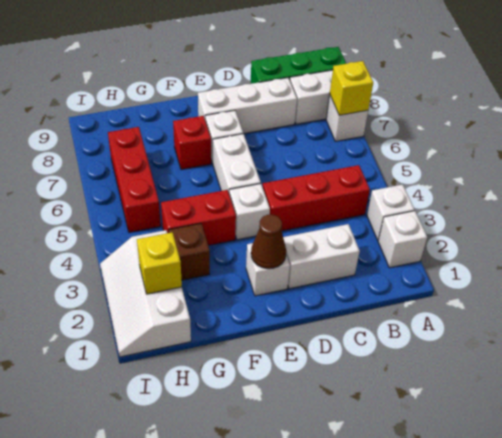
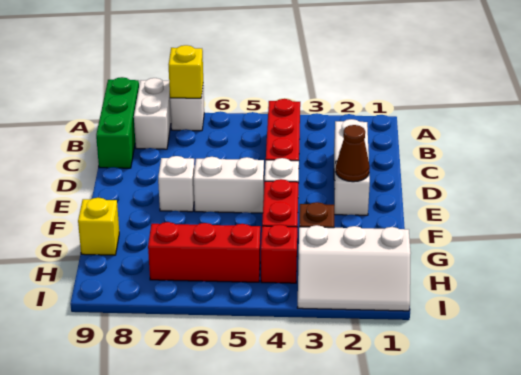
white 1x1 brick [378,211,427,268] -> none
white 1x1 brick [367,185,415,240] -> none
white 1x3 brick [198,78,297,134] -> none
red 1x1 brick [173,116,211,169] -> red 1x1 brick moved to [261,224,297,283]
yellow 1x1 brick [137,232,182,294] -> yellow 1x1 brick moved to [78,198,119,255]

